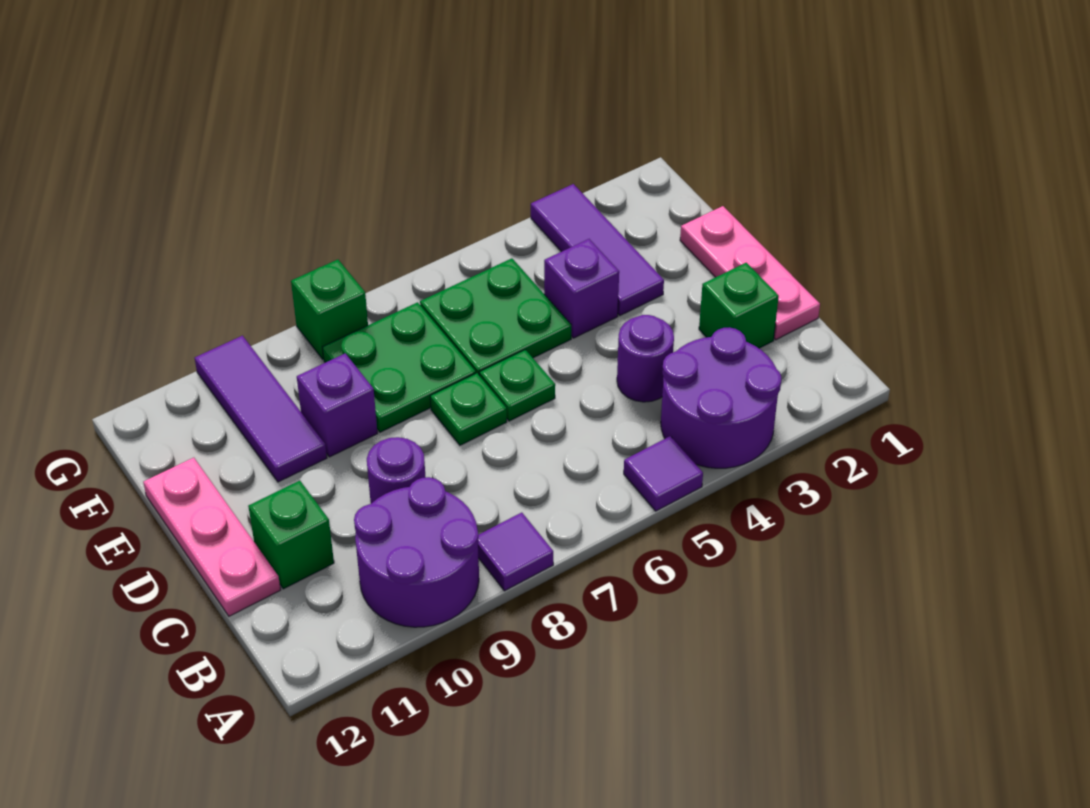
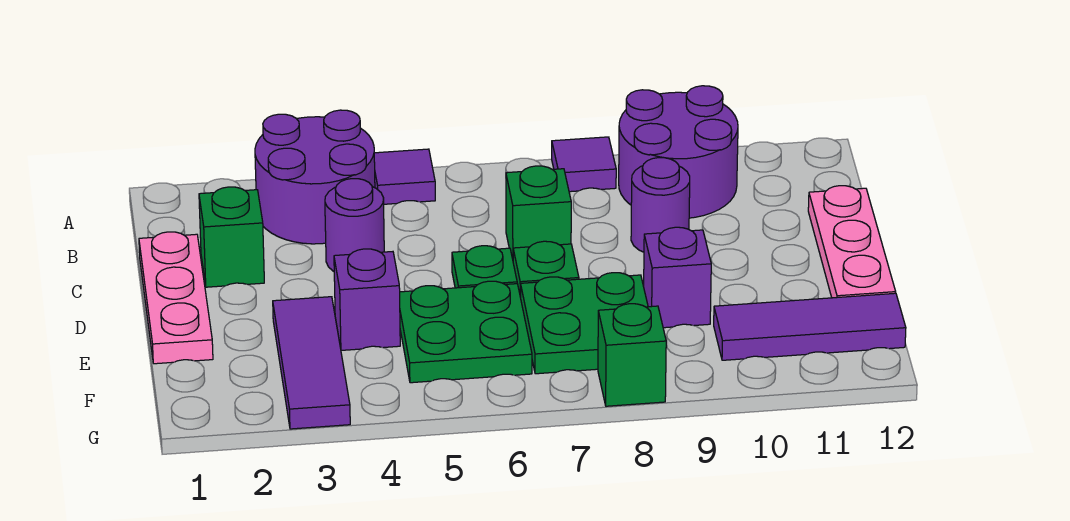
green 1x1 brick [248,481,334,589] -> green 1x1 brick moved to [506,166,571,259]
purple 1x3 tile [195,336,327,482] -> purple 1x3 tile turned to [714,293,906,360]

